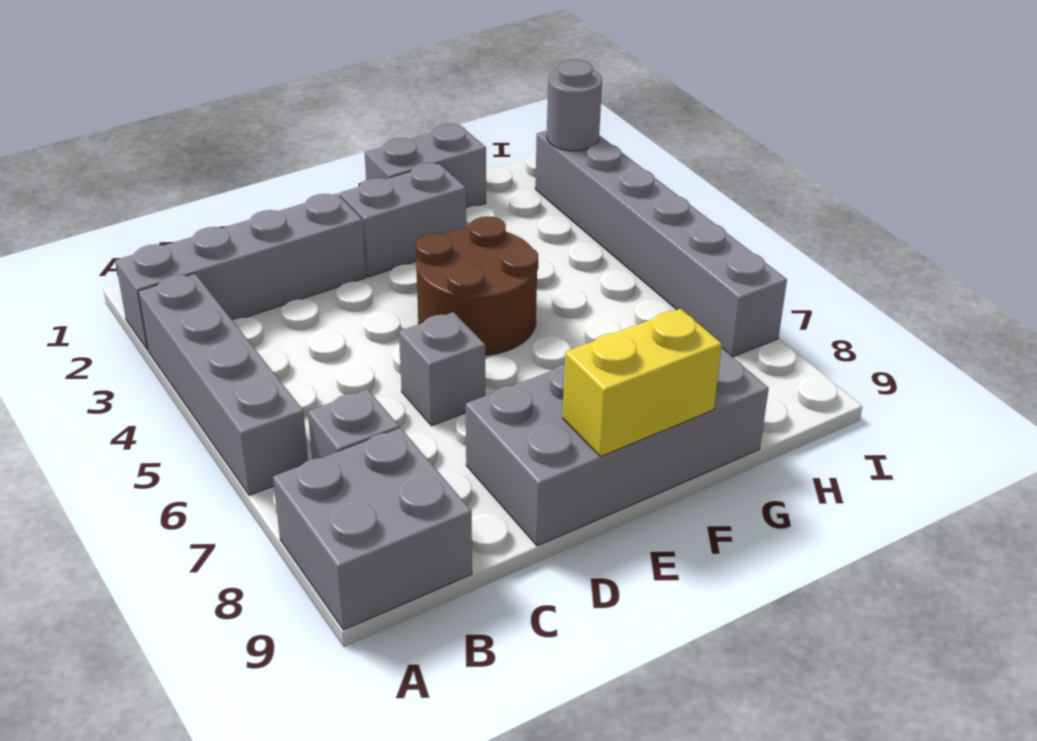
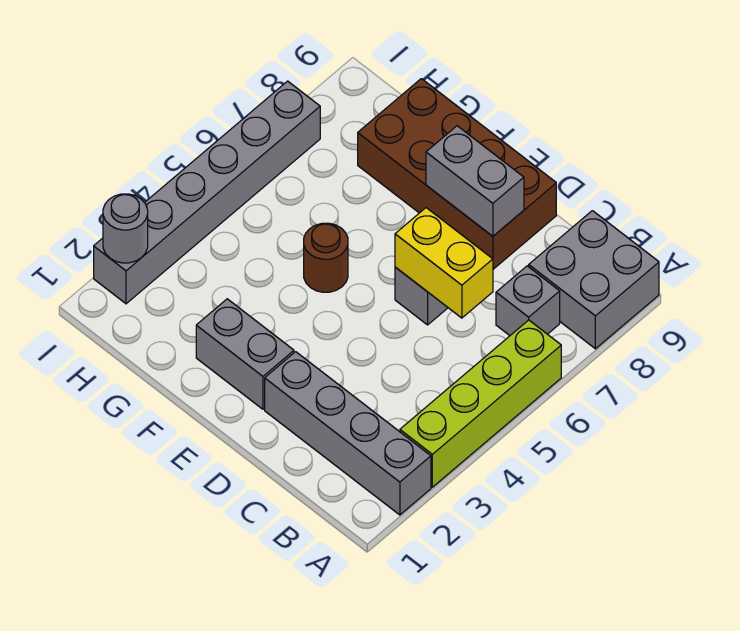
grey 1x4 brick [138,273,308,495] -> lime 1x4 brick [400,320,561,487]
grey 2x4 brick [466,348,769,546] -> brown 2x4 brick [358,79,556,269]
brown 2x2 round brick [416,216,538,356] -> brown 1x1 round brick [304,223,348,292]
yellow 1x2 brick [563,309,722,456] -> yellow 1x2 brick moved to [395,208,493,318]
grey 1x2 brick [365,124,486,208] -> grey 1x2 brick moved to [426,126,524,236]

